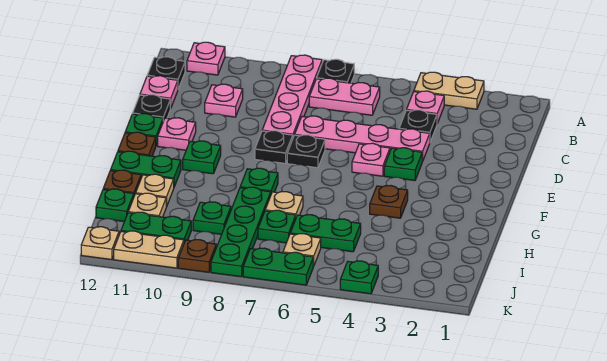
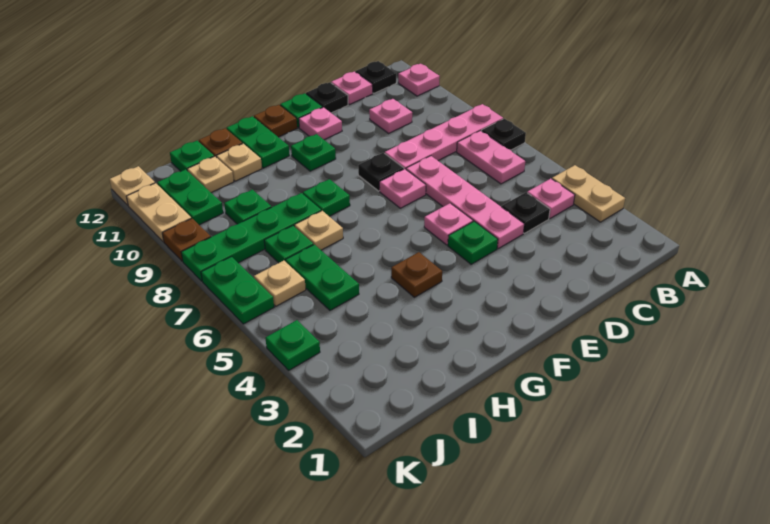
black 1x1 plate [287,135,325,168] -> pink 1x1 plate [379,169,426,208]

